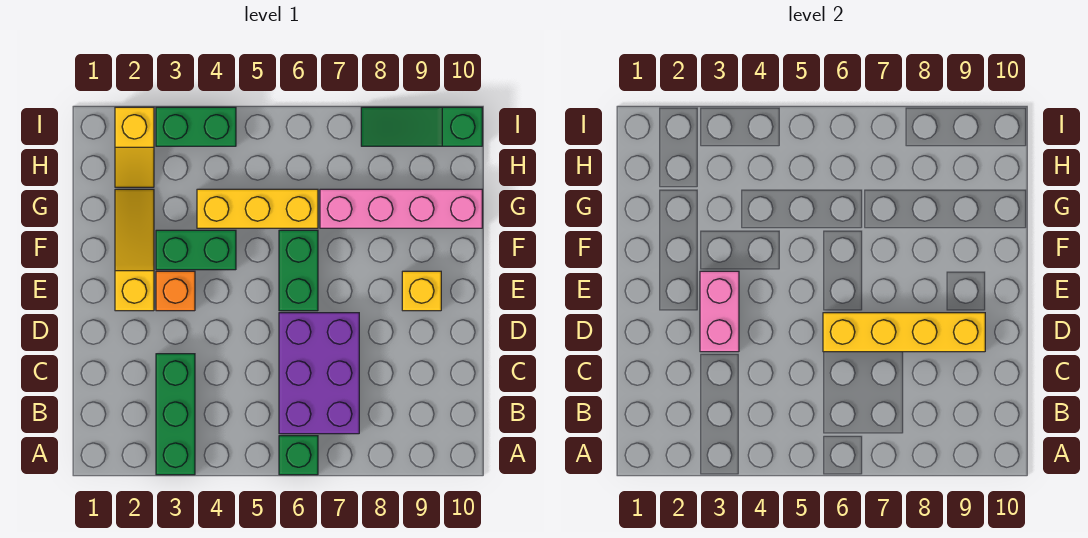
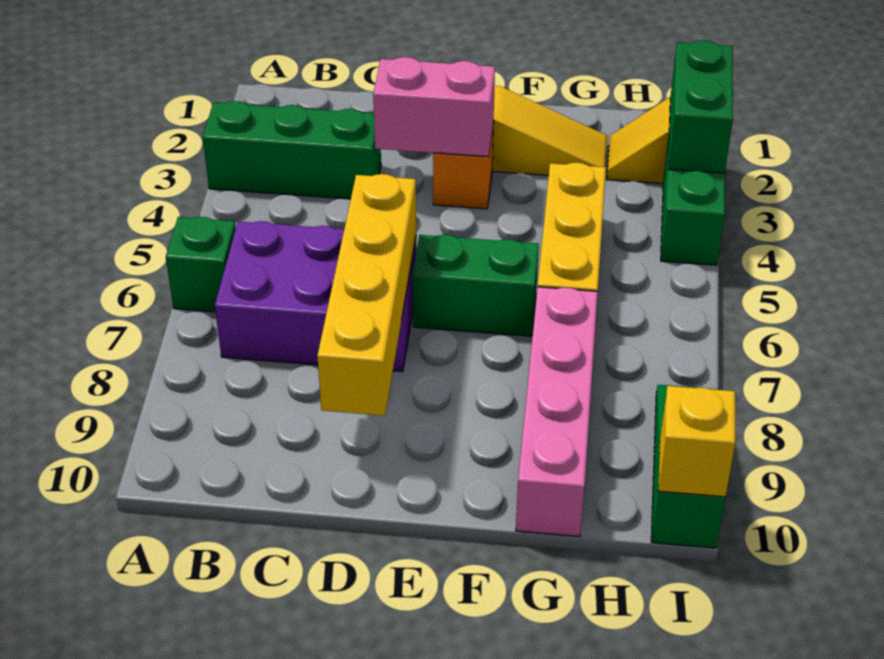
yellow 1x1 brick [402,271,441,311] -> yellow 1x1 brick moved to [658,386,735,497]
green 1x2 brick [156,230,236,270] -> green 1x2 brick moved to [668,40,733,173]

